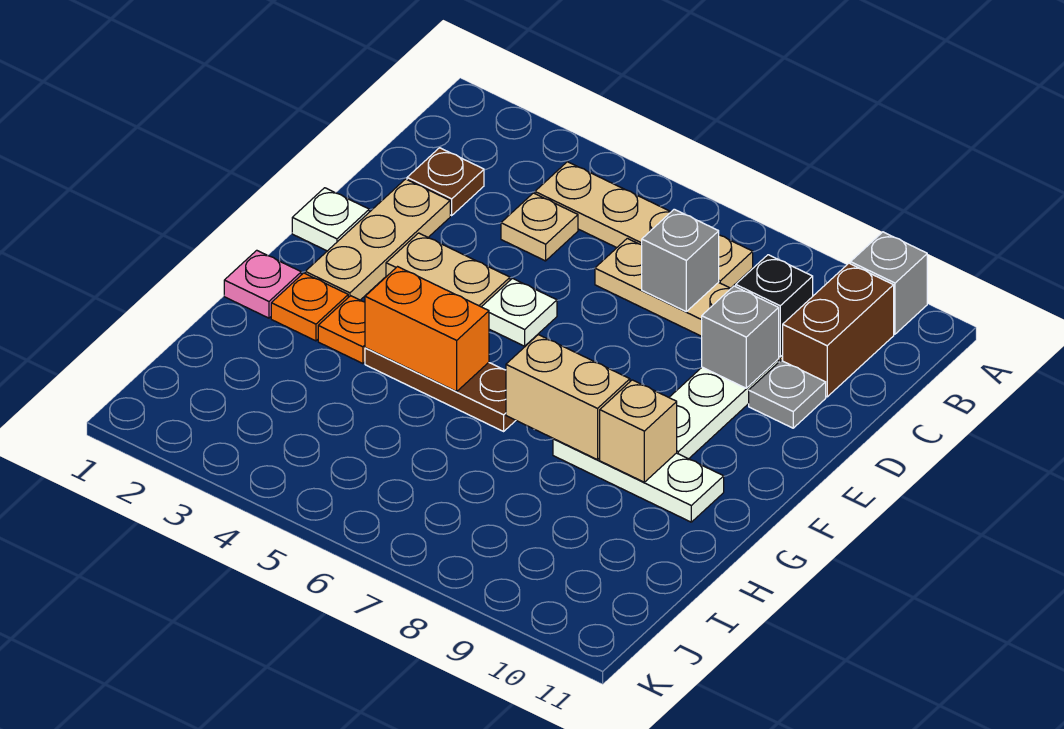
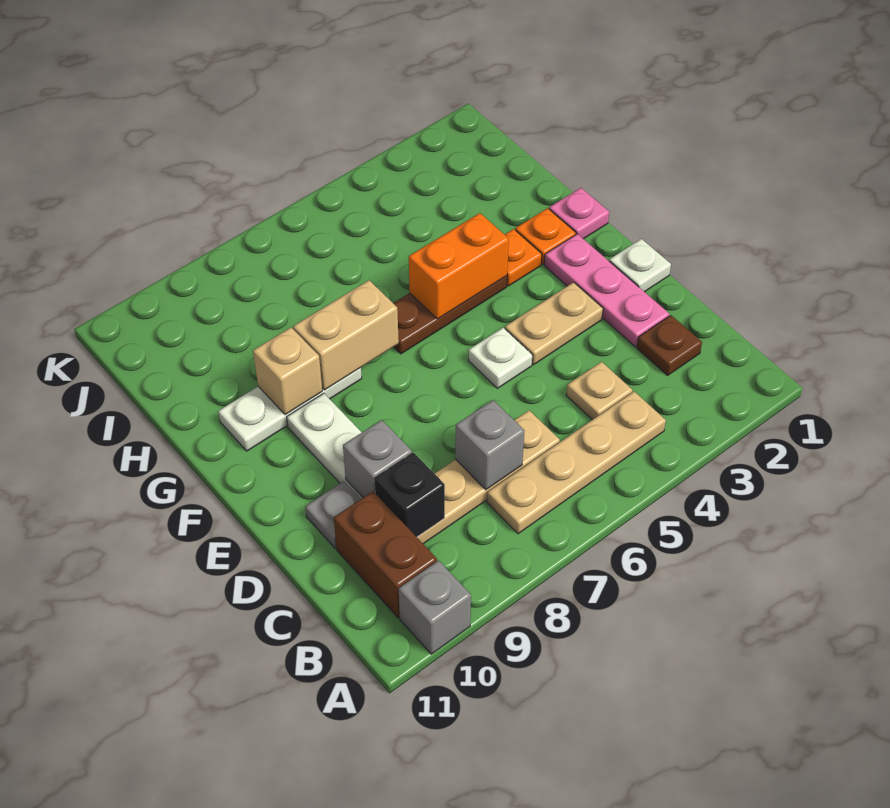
tan 1x3 plate [305,179,450,300] -> pink 1x3 plate [544,234,669,347]

